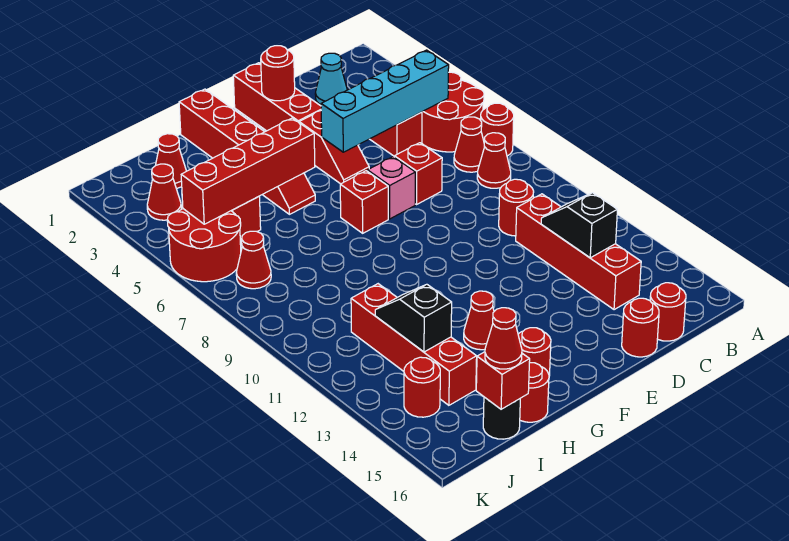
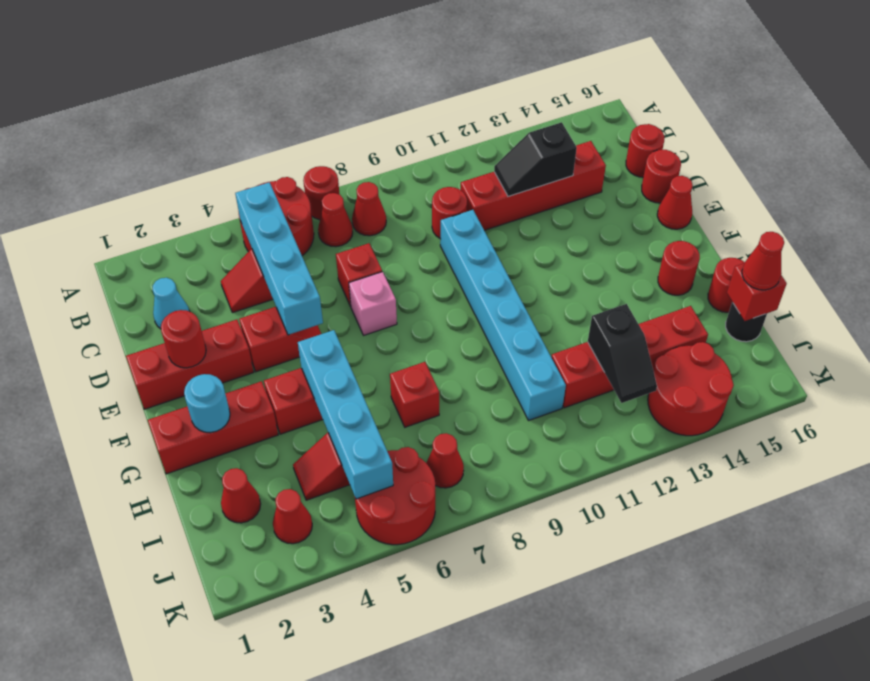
none -> cyan 1x6 brick [440,210,566,421]
red 1x1 brick [340,171,388,233] -> red 1x1 brick moved to [390,362,439,427]
none -> cyan 1x1 round brick [184,374,230,433]
red 1x4 brick [181,118,315,224] -> cyan 1x4 brick [298,330,393,499]
red 1x1 cone [464,291,494,350] -> red 1x1 cone moved to [657,176,693,229]
black 1x2 slope [375,284,452,352] -> black 1x2 slope turned to [588,304,657,403]
red 1x1 round brick [404,357,440,417] -> red 2x2 round brick [648,342,734,436]

